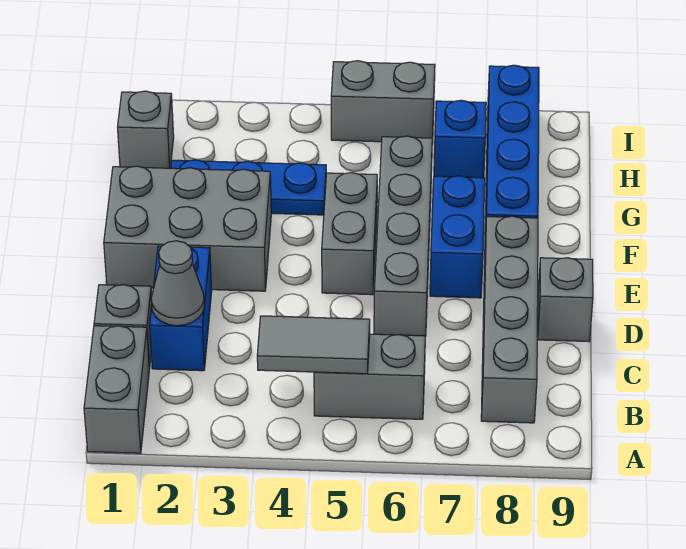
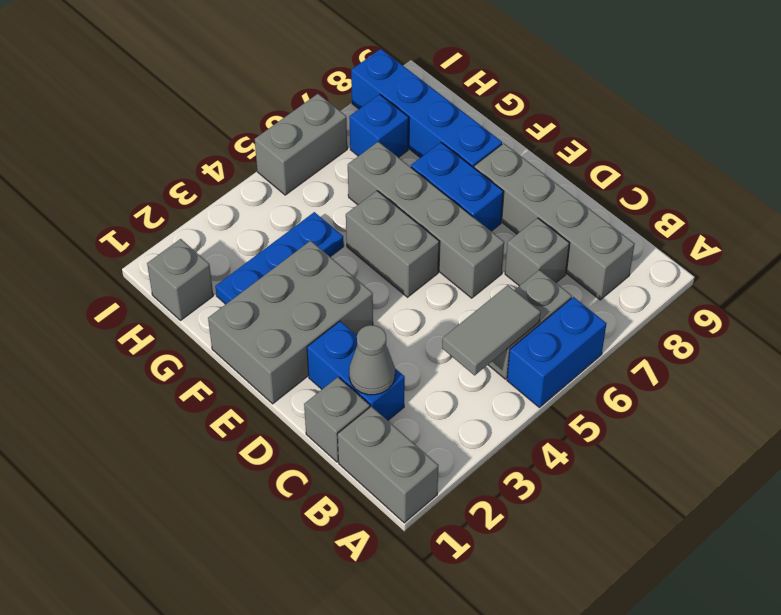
none -> blue 1x2 brick [507,297,606,407]
grey 1x1 brick [538,258,593,342] -> grey 1x1 brick moved to [505,218,569,286]

